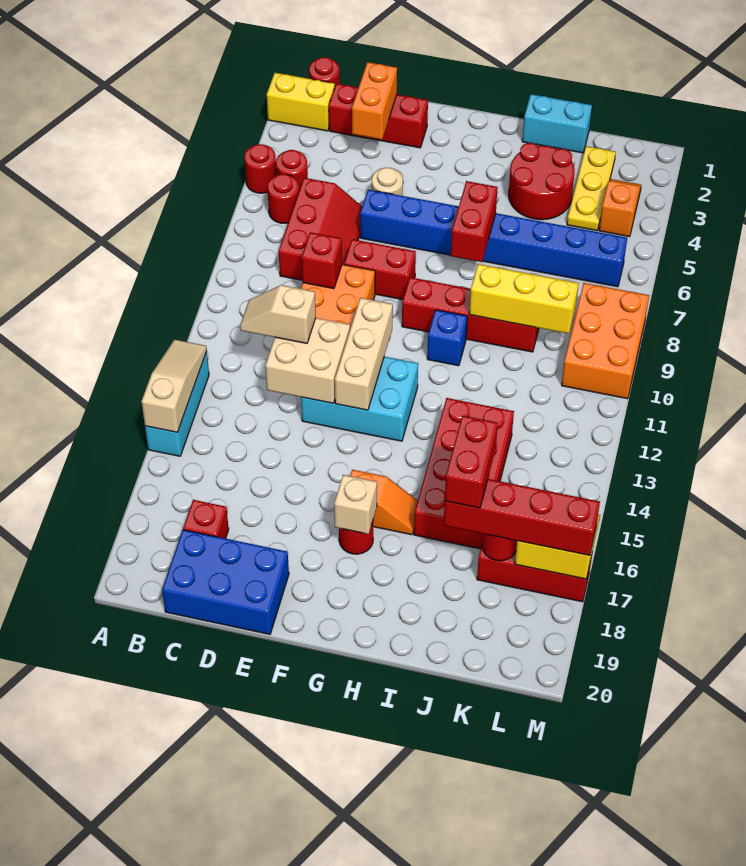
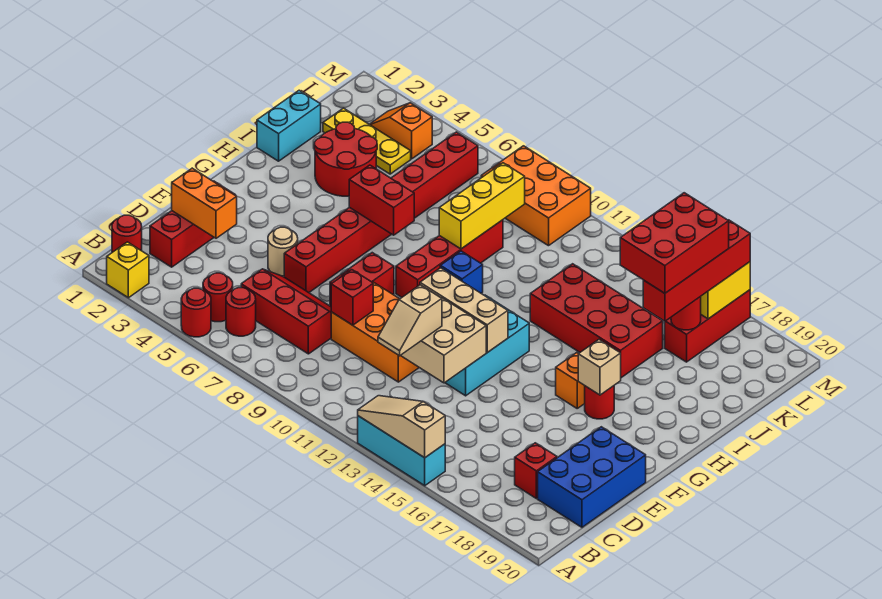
yellow 1x2 brick [267,73,335,131] -> yellow 1x1 brick [107,242,149,298]
blue 1x8 brick [360,190,627,287] -> red 1x8 brick [284,132,478,293]
red 1x2 brick [445,416,498,508] -> red 2x3 brick [620,193,729,293]

